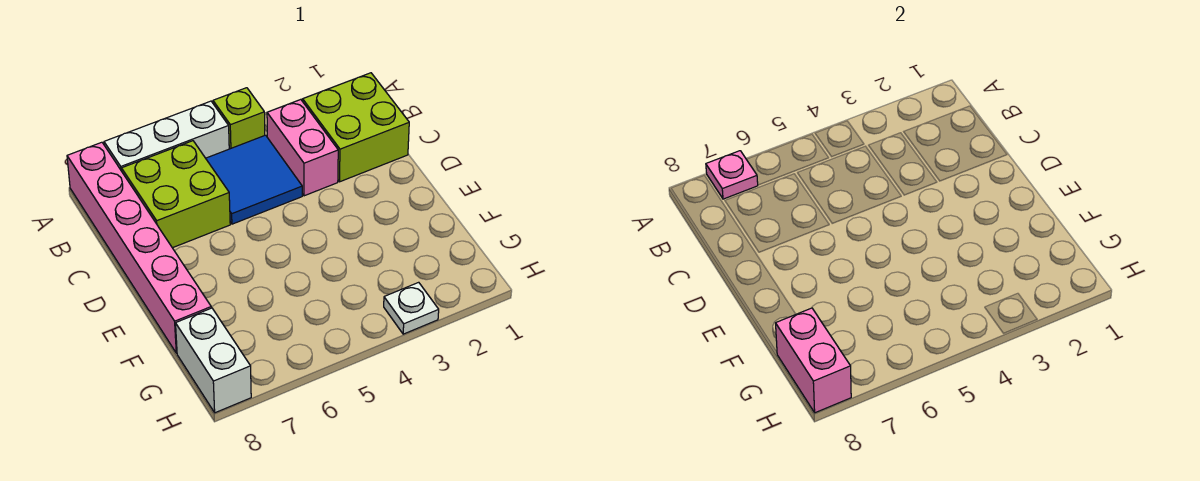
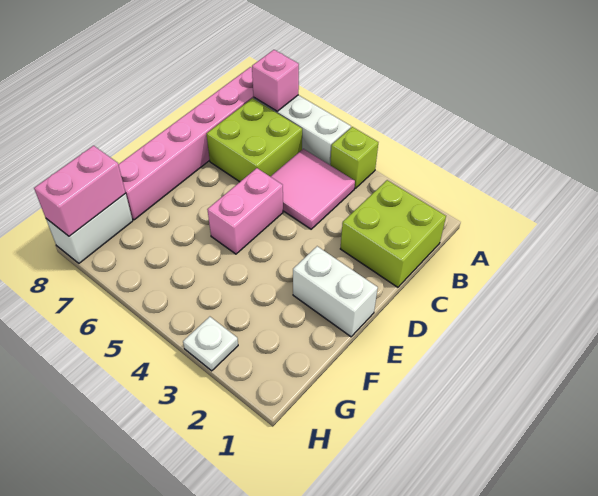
pink 1x1 plate [706,151,758,199] -> pink 1x1 brick [252,50,299,111]
pink 1x2 brick [267,99,338,196] -> pink 1x2 brick moved to [207,168,283,254]
blue 2x2 tile [206,135,302,224] -> pink 2x2 tile [270,149,355,229]
none -> white 1x2 brick [293,246,378,337]

